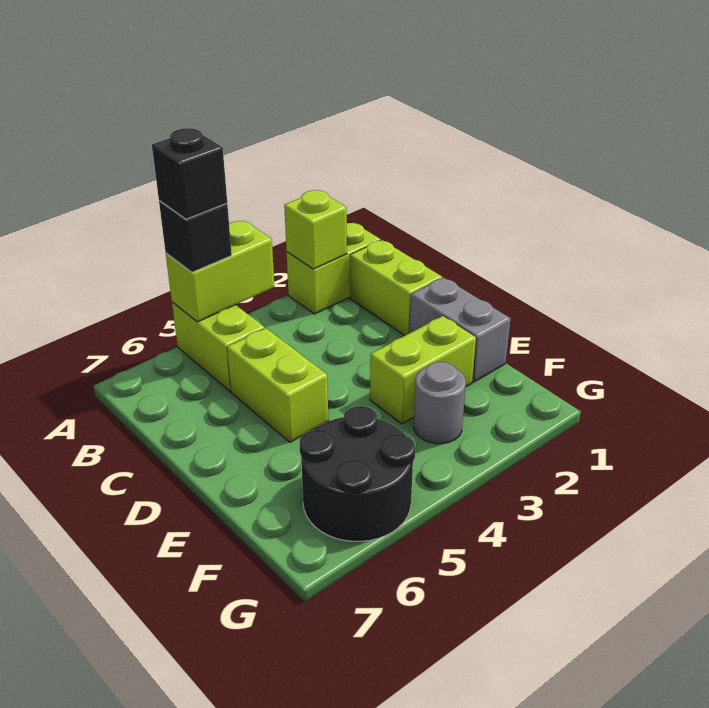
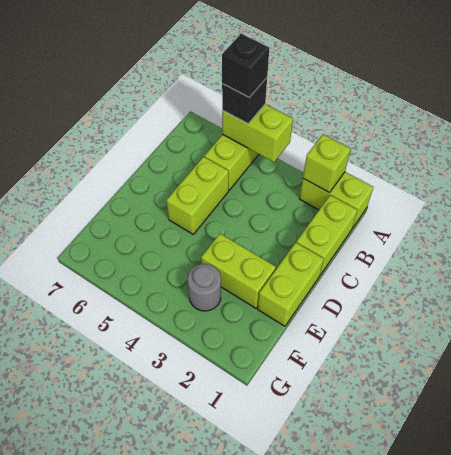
grey 1x2 brick [410,278,511,382] -> lime 1x2 brick [258,242,324,326]
black 2x2 round brick [299,406,415,541] -> none

